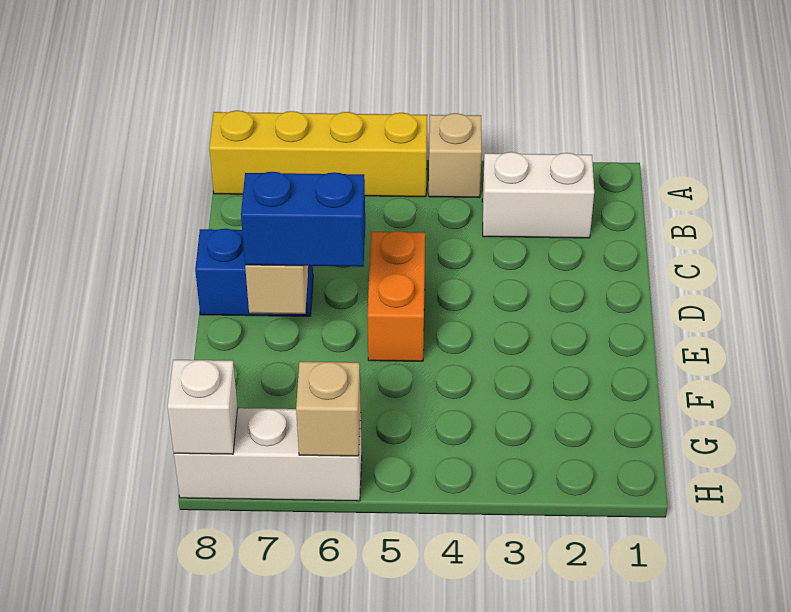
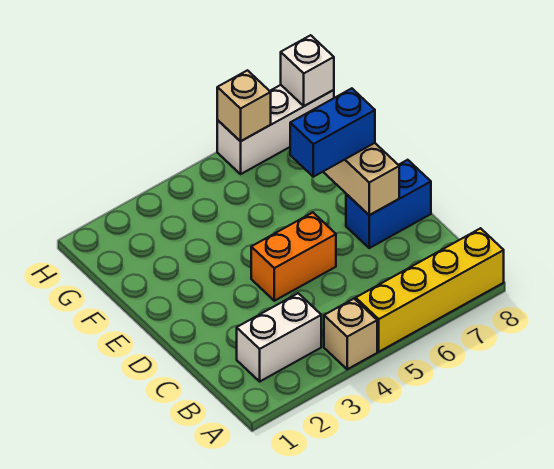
orange 1x2 brick [367,231,425,361] -> orange 1x2 brick turned to [251,213,336,301]

